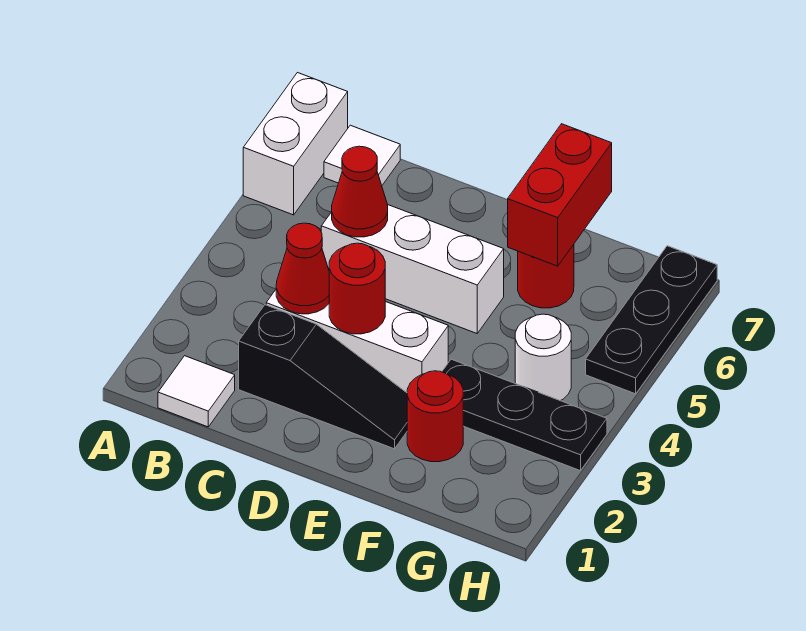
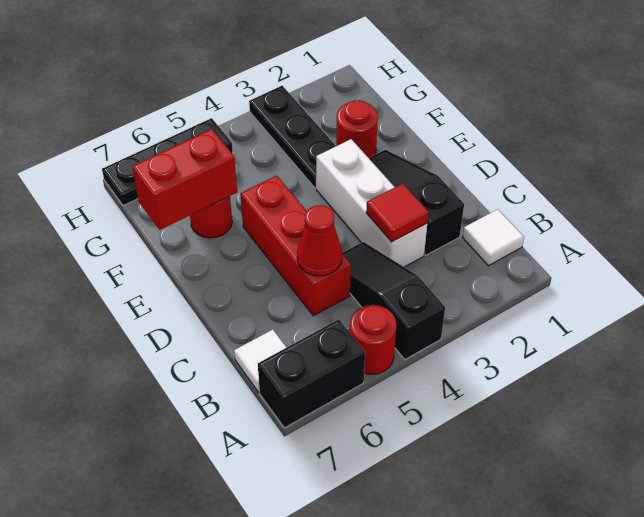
none -> black 1x3 slope [342,242,445,359]
white 1x2 brick [243,73,348,215] -> black 1x2 brick [258,319,365,428]
red 1x1 cone [276,223,329,314] -> red 1x1 tile [366,183,429,242]
white 1x3 brick [321,205,504,333] -> red 1x3 brick [240,175,351,316]
red 1x1 round brick [329,243,385,334] -> red 1x1 round brick moved to [350,305,397,374]
white 1x1 round brick [515,314,571,401] -> none

